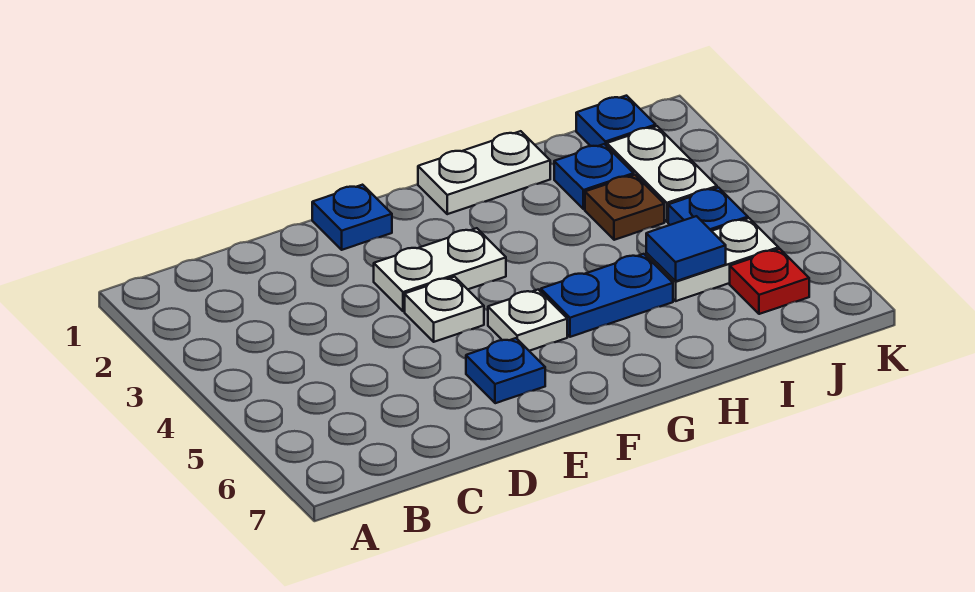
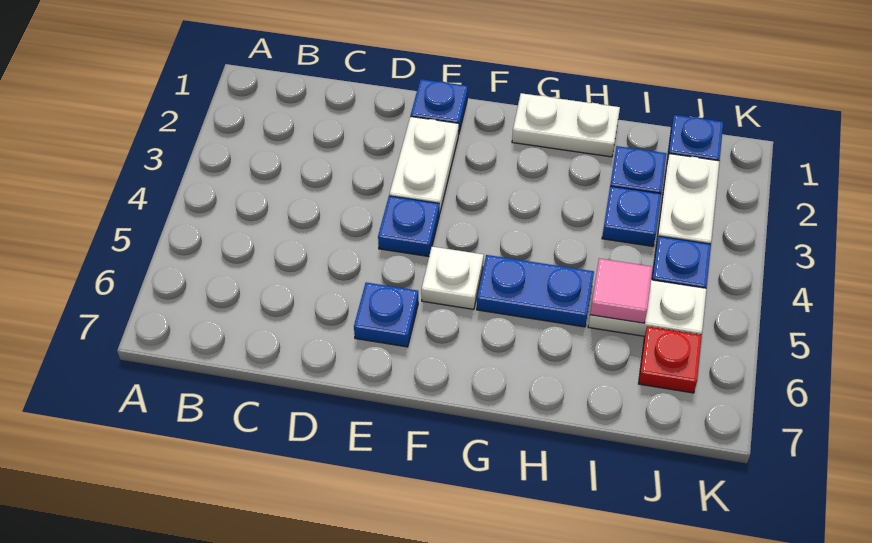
white 1x2 plate [374,228,506,311] -> white 1x2 plate turned to [389,116,459,214]
white 1x1 plate [405,277,484,342] -> blue 1x1 plate [378,196,439,257]
brown 1x1 plate [585,175,664,240] -> blue 1x1 plate [602,186,661,246]
blue 1x1 tile [646,216,726,281] -> pink 1x1 tile [590,259,653,323]

